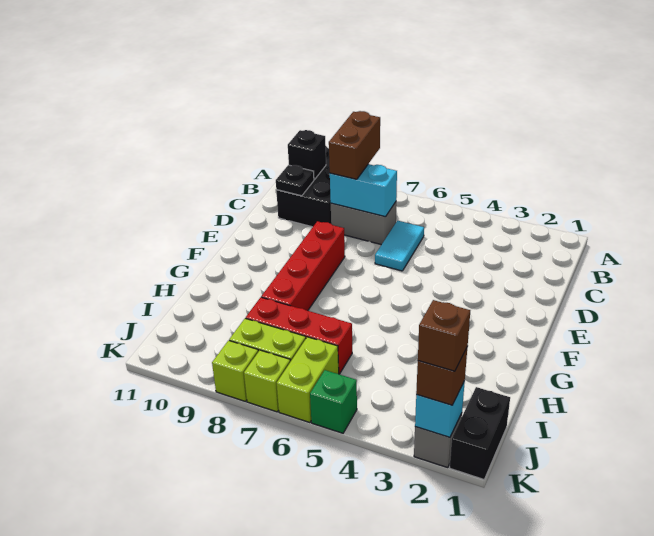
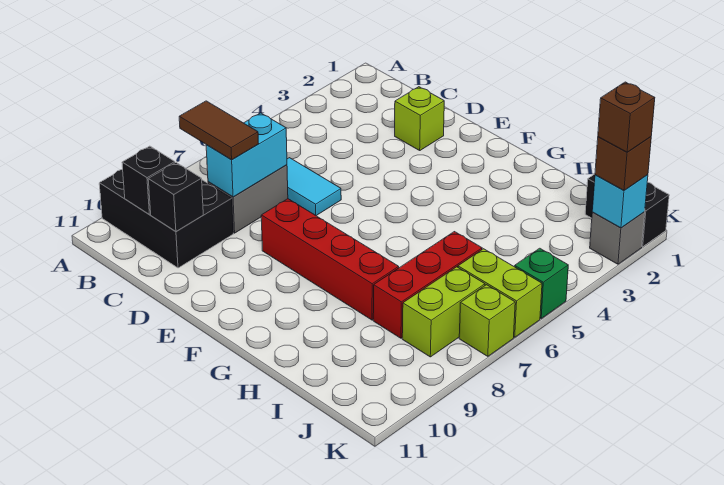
brown 1x2 brick [329,111,380,179] -> brown 1x2 tile [179,101,259,160]
black 1x1 plate [276,165,314,196] -> black 1x1 brick [148,163,203,231]
lime 1x1 brick [212,341,258,402] -> lime 1x1 brick moved to [395,87,444,150]

